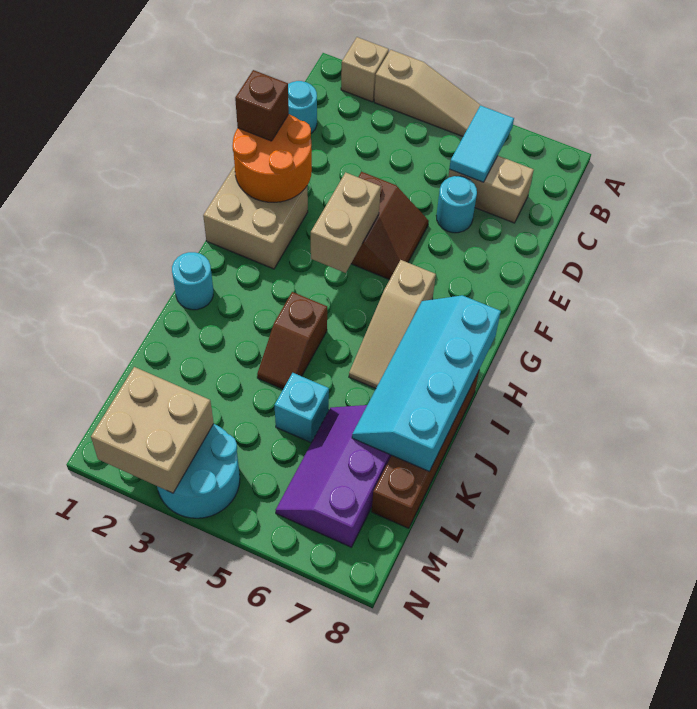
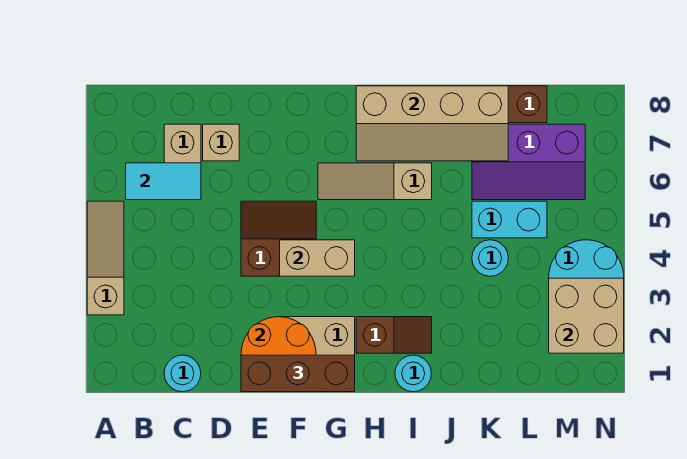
tan 1x1 brick [341,37,389,102] -> tan 1x1 brick moved to [203,124,239,161]
cyan 1x1 round brick [436,176,477,233] -> cyan 1x1 round brick moved to [472,240,508,276]
brown 1x1 brick [235,70,289,141] -> brown 1x3 brick [241,355,355,392]
tan 1x3 slope [349,260,436,389] -> tan 1x3 slope turned to [318,163,432,200]
cyan 2x4 slope [352,295,501,471] -> tan 2x4 slope [356,86,508,161]
brown 1x2 slope [257,292,327,389] -> brown 1x2 slope moved to [356,317,432,353]
cyan 1x1 brick [275,373,329,442] -> cyan 1x2 brick [472,201,547,238]

